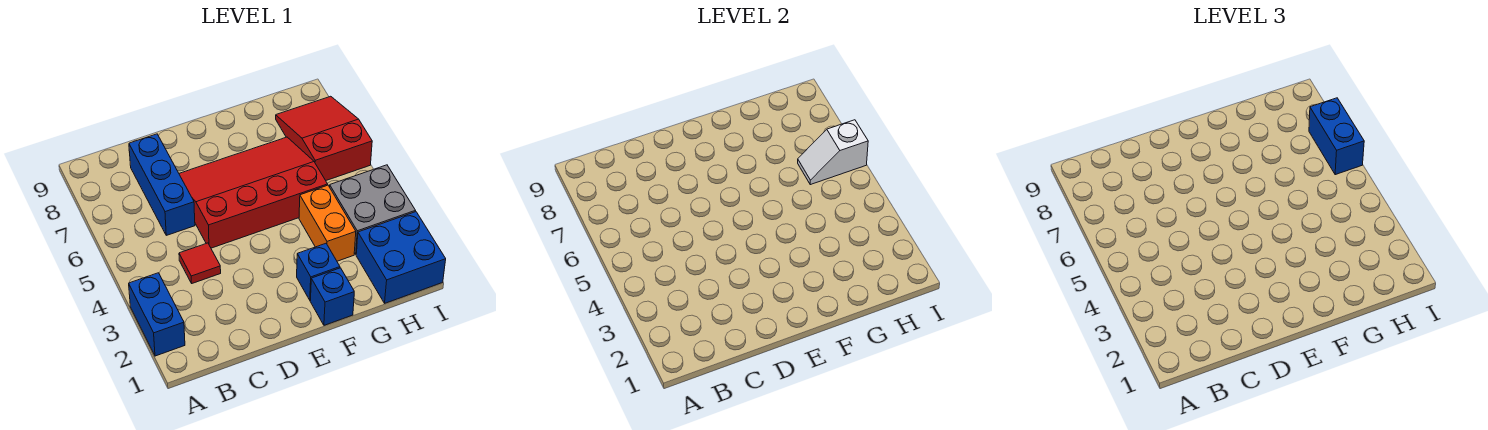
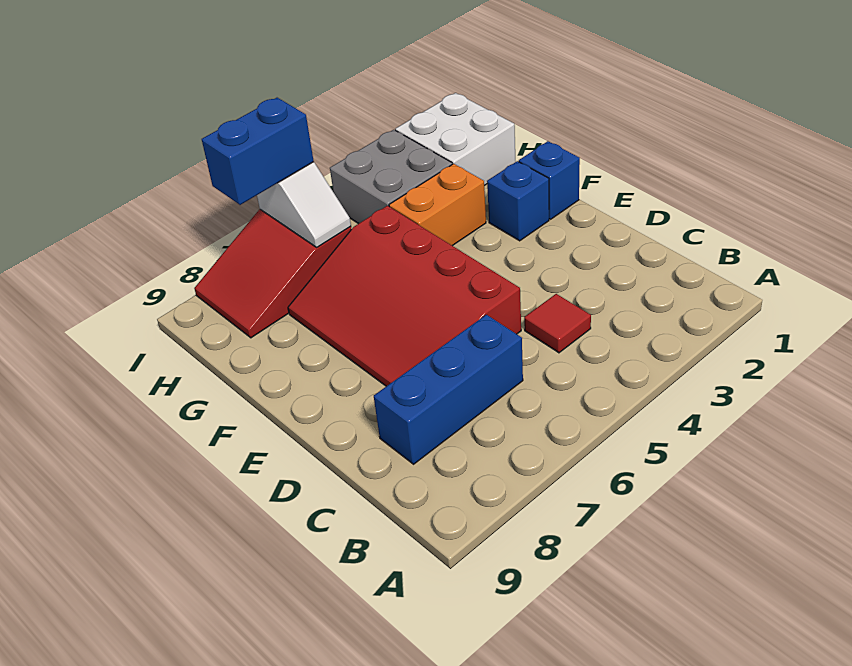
blue 1x2 brick [129,273,185,356] -> none
blue 2x2 brick [356,212,446,303] -> white 2x2 brick [395,93,516,186]

